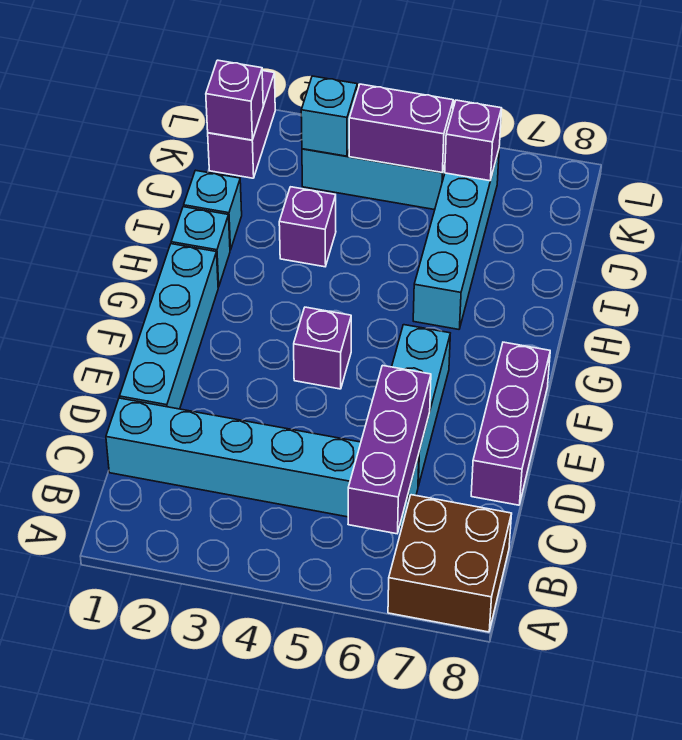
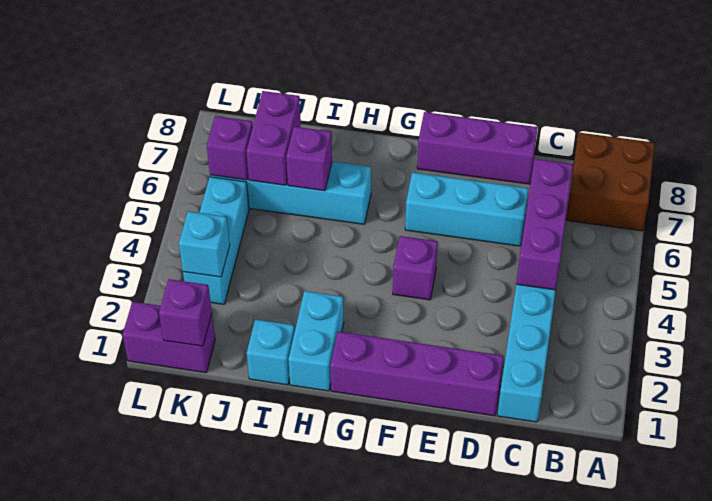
purple 1x3 brick [348,365,431,534] -> purple 1x3 brick turned to [516,159,573,290]
cyan 1x4 brick [119,244,218,409] -> purple 1x4 brick [330,332,503,416]
cyan 1x1 brick [171,207,230,287] -> cyan 1x2 brick [288,291,344,391]
purple 1x1 brick [279,187,336,267] -> purple 1x1 brick moved to [286,127,332,191]
purple 1x2 brick [349,84,453,172] -> purple 1x2 brick moved to [246,91,301,185]

